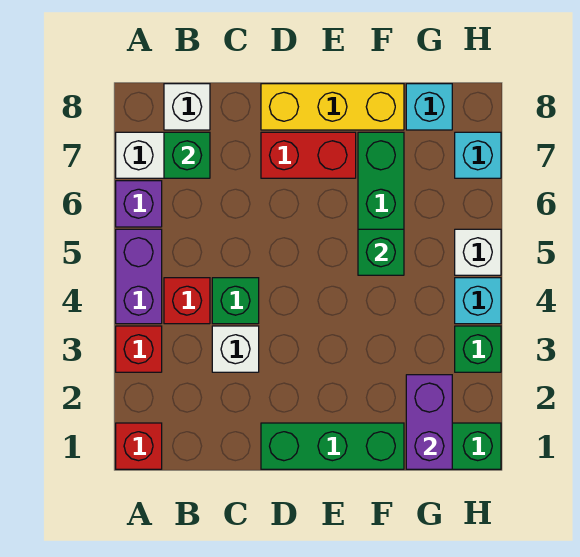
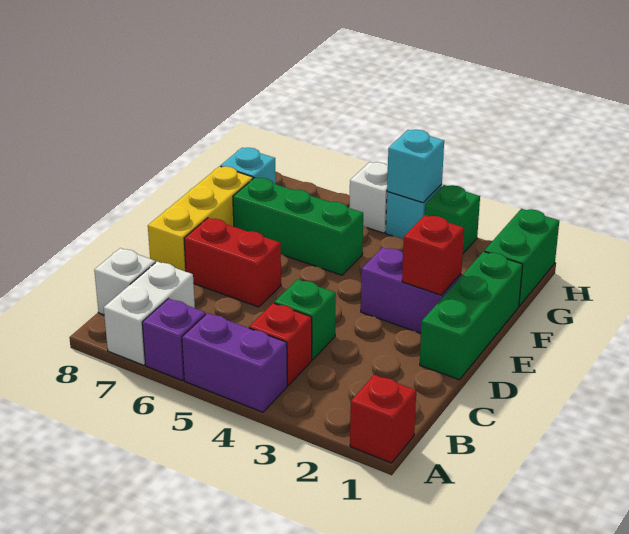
red 1x1 brick [116,326,162,372] -> red 1x1 brick moved to [402,215,464,295]
green 1x1 brick [164,132,210,178] -> none
white 1x1 brick [212,326,259,372] -> none
red 1x2 brick [261,132,356,178] -> red 1x2 brick turned to [184,218,281,307]
green 1x1 brick [358,229,404,275] -> none
purple 1x2 brick [406,375,452,469] -> purple 1x2 brick moved to [361,247,461,333]
cyan 1x1 brick [455,132,501,178] -> cyan 1x1 brick moved to [387,130,444,203]

